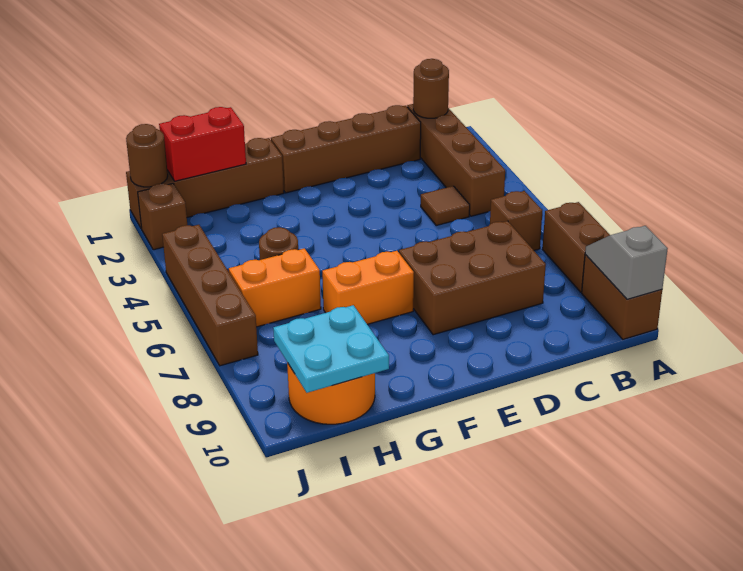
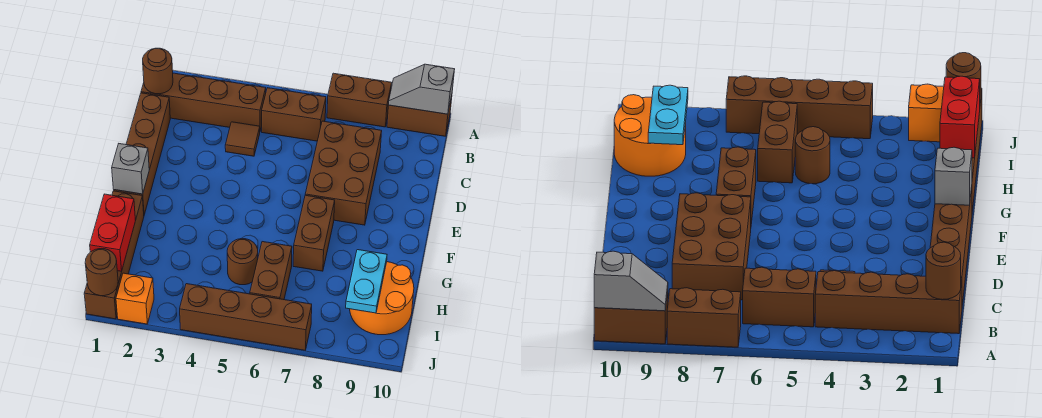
brown 1x1 brick [490,191,542,250] -> brown 1x2 brick [262,88,326,141]
none -> grey 1x1 brick [112,144,149,194]
orange 1x2 brick [322,251,414,324] -> brown 1x2 brick [293,195,335,271]
orange 1x2 brick [229,248,321,327] -> brown 1x2 brick [250,242,292,300]
cyan 2x2 plate [273,305,389,393] -> cyan 1x2 plate [346,250,387,313]
brown 1x1 brick [138,183,187,250] -> orange 1x1 brick [116,273,154,324]

